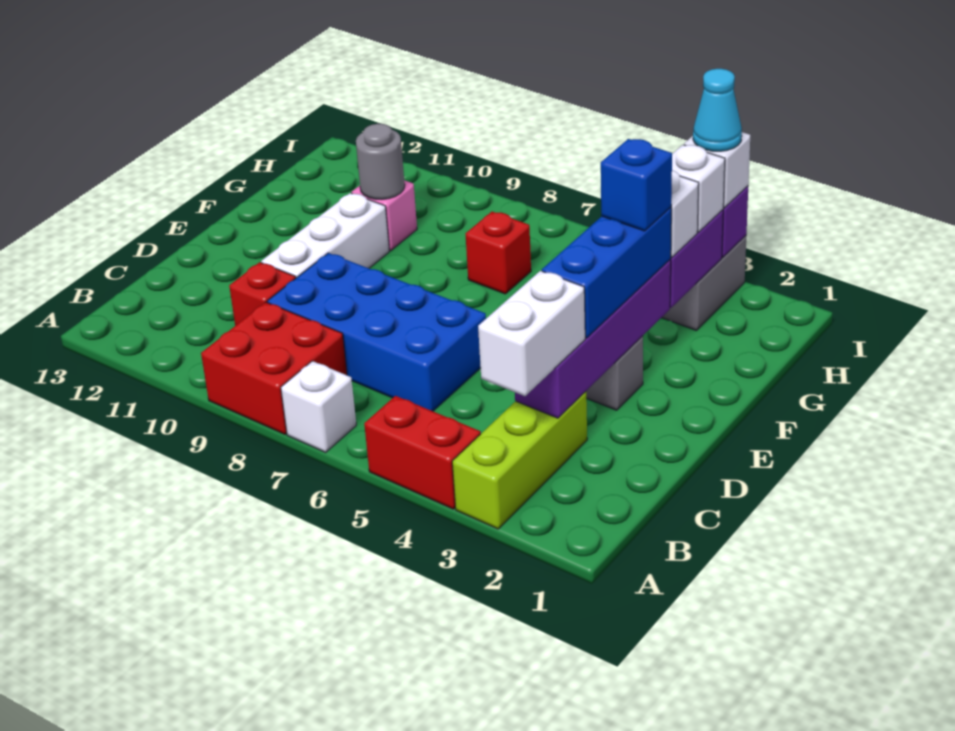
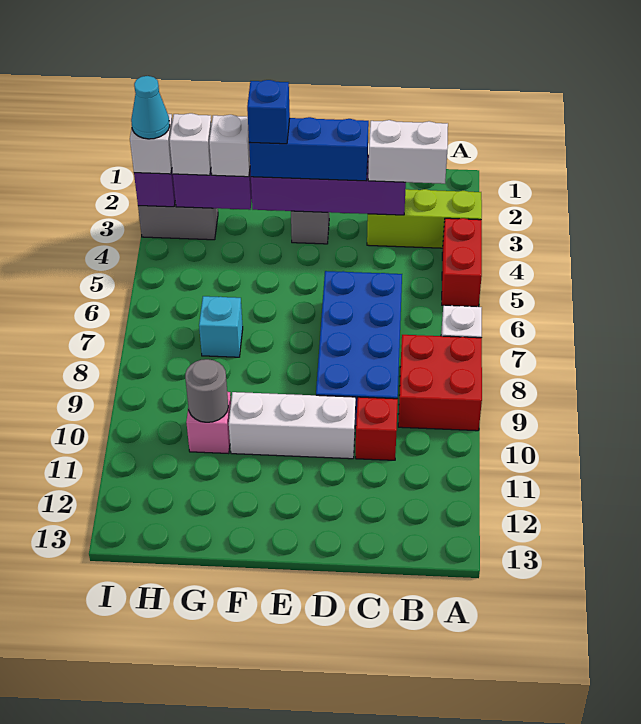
red 1x1 brick [466,212,531,294] -> cyan 1x1 brick [199,296,243,357]

